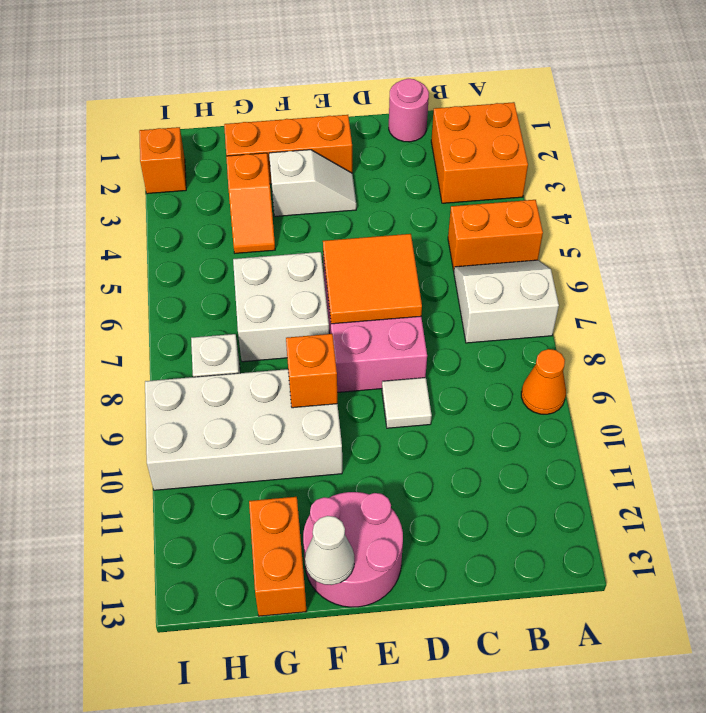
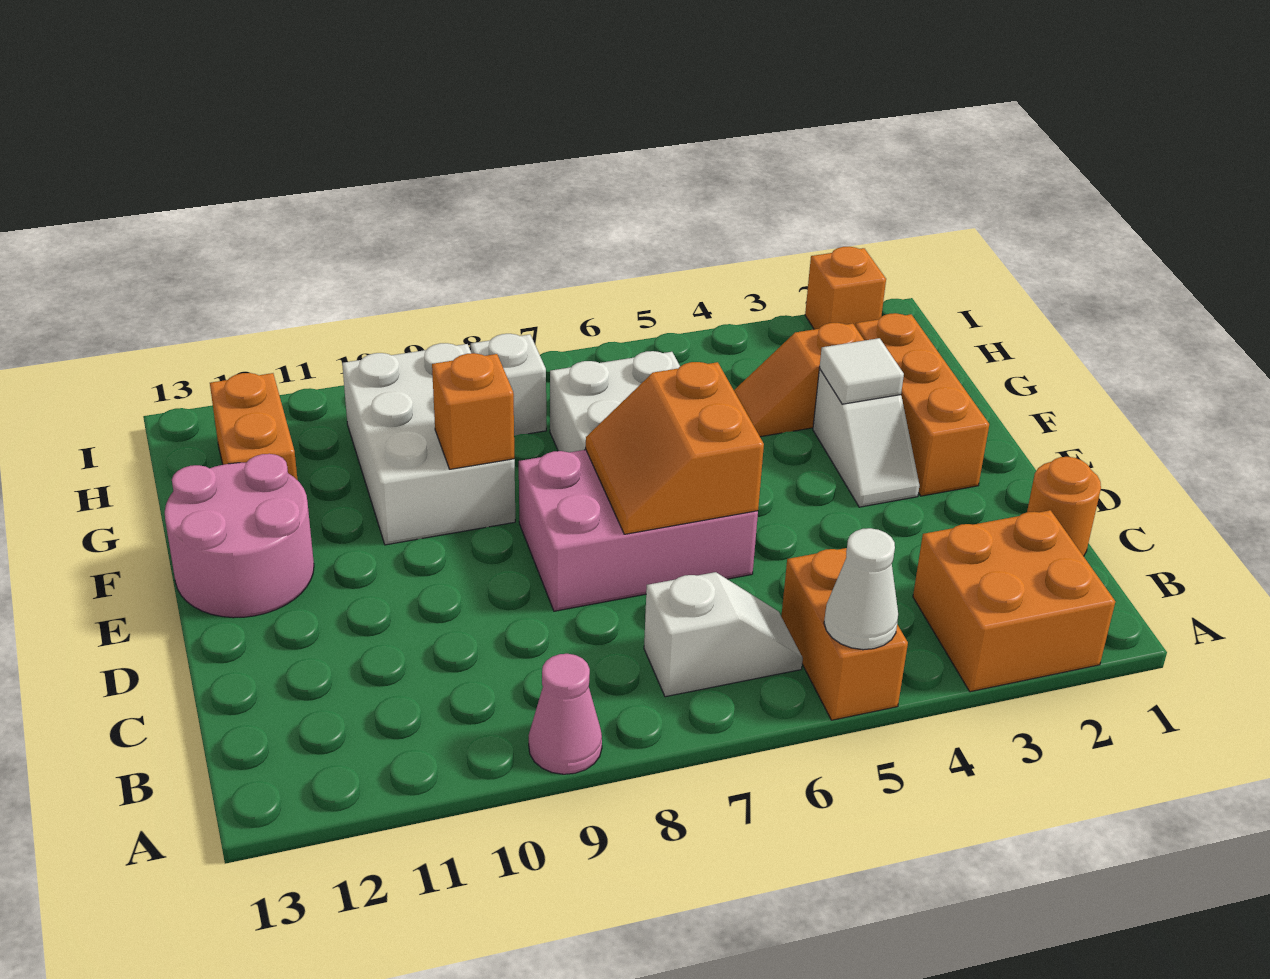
white 2x2 slope [454,260,559,343] -> white 1x2 slope [644,572,803,697]
orange 1x1 cone [521,349,566,414] -> pink 1x1 cone [529,654,602,774]
pink 1x1 round brick [389,79,429,142] -> orange 1x1 round brick [1027,457,1101,556]
orange 2x2 tile [323,234,422,324] -> orange 2x2 slope [586,362,764,534]
white 1x1 tile [382,378,432,428] -> white 1x1 tile moved to [819,338,904,404]
white 2x4 brick [145,369,342,490] -> white 2x3 brick [342,343,515,545]
white 1x1 cone [305,516,354,585] -> white 1x1 cone moved to [824,528,898,650]
orange 1x2 brick [249,497,307,616] -> orange 1x2 brick turned to [210,373,298,480]

